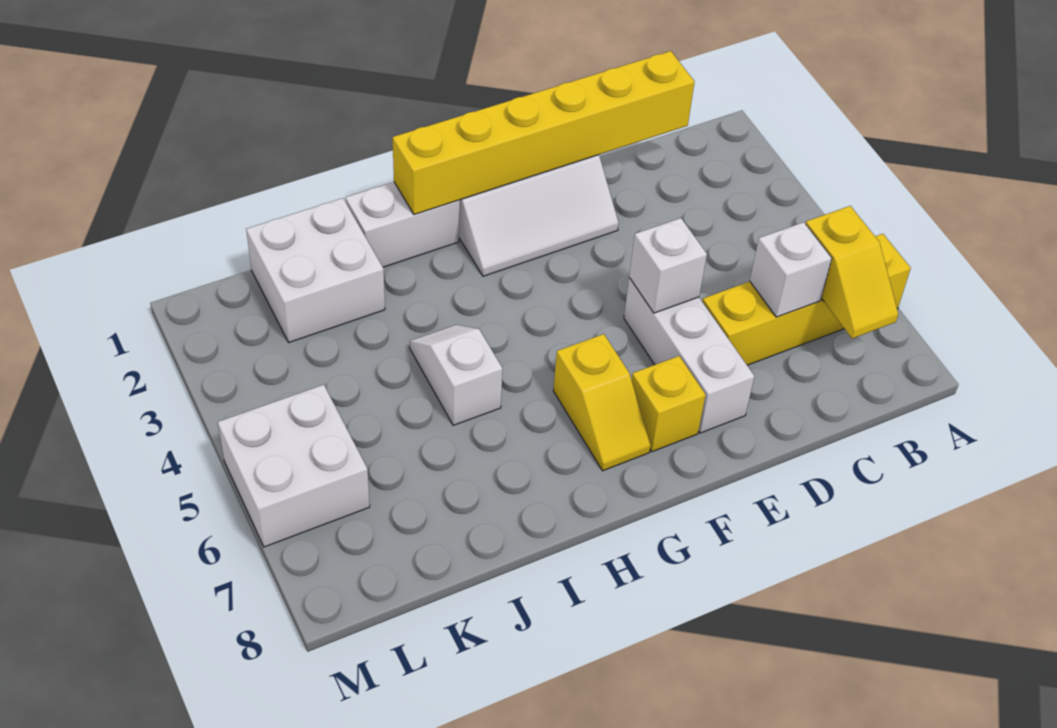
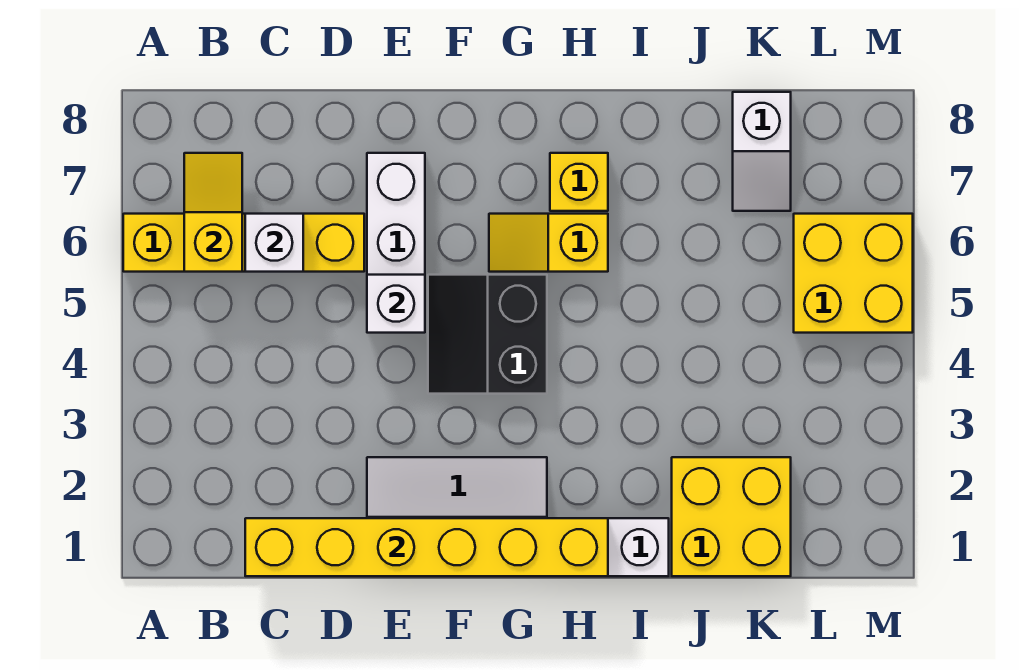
none -> black 2x2 slope [428,275,547,394]
yellow 1x1 brick [632,356,706,452] -> yellow 1x1 brick moved to [550,153,608,211]
yellow 1x2 slope [553,334,651,471] -> yellow 1x2 slope turned to [489,214,608,272]
white 1x2 slope [410,325,503,425] -> white 1x2 slope moved to [733,92,791,211]
white 2x2 brick [246,198,385,342] -> yellow 2x2 brick [672,457,791,576]
white 2x2 brick [218,385,370,547] -> yellow 2x2 brick [794,214,913,333]

